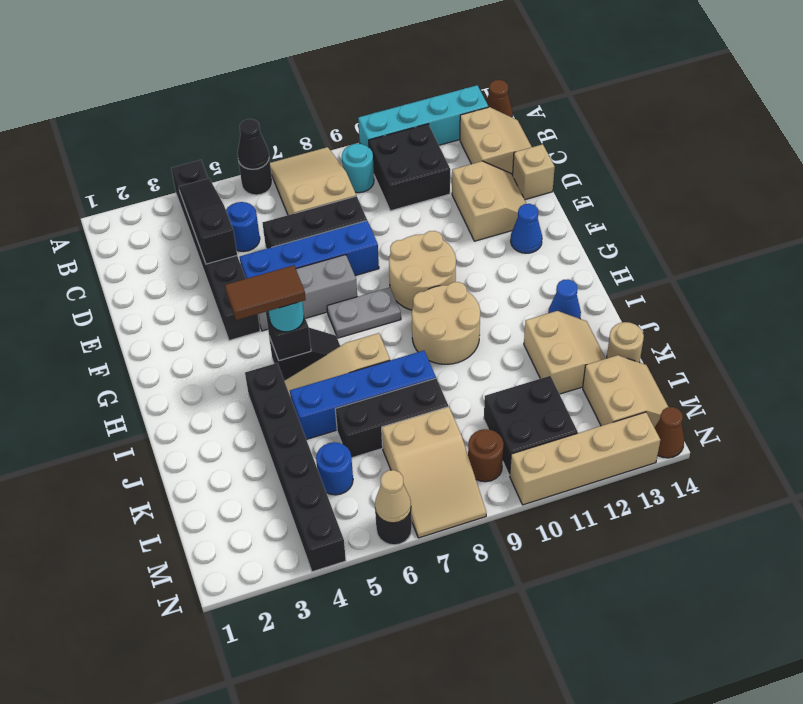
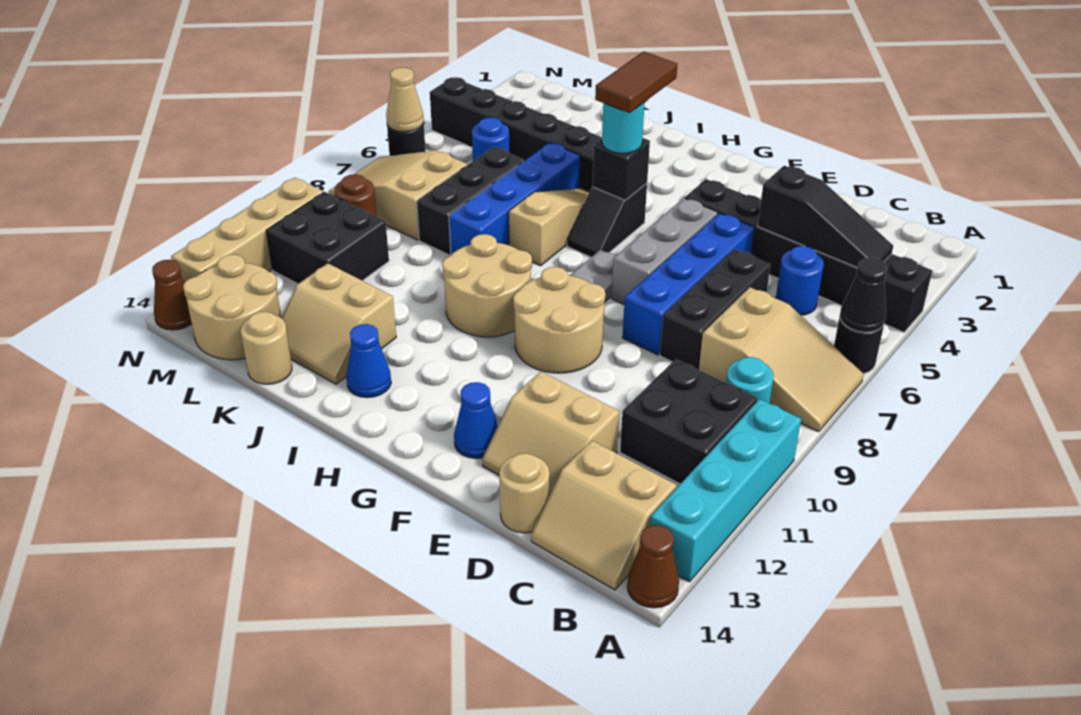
tan 1x1 brick [513,144,555,200] -> tan 1x1 round brick [499,453,549,533]
tan 2x2 slope [583,355,668,428] -> tan 2x2 round brick [183,254,281,360]

